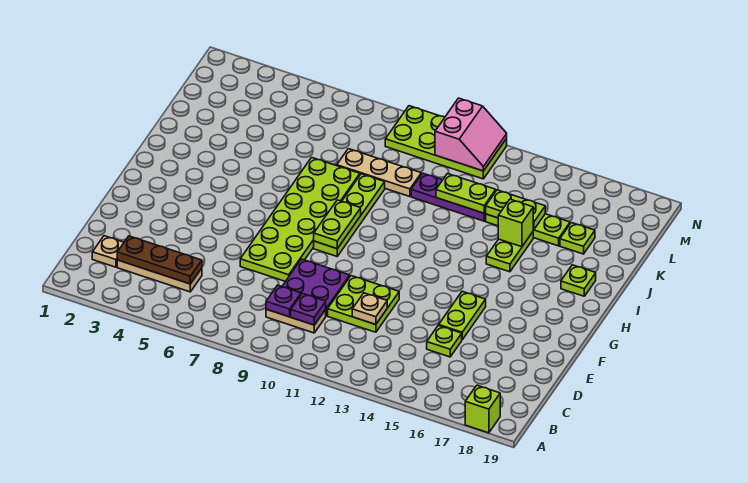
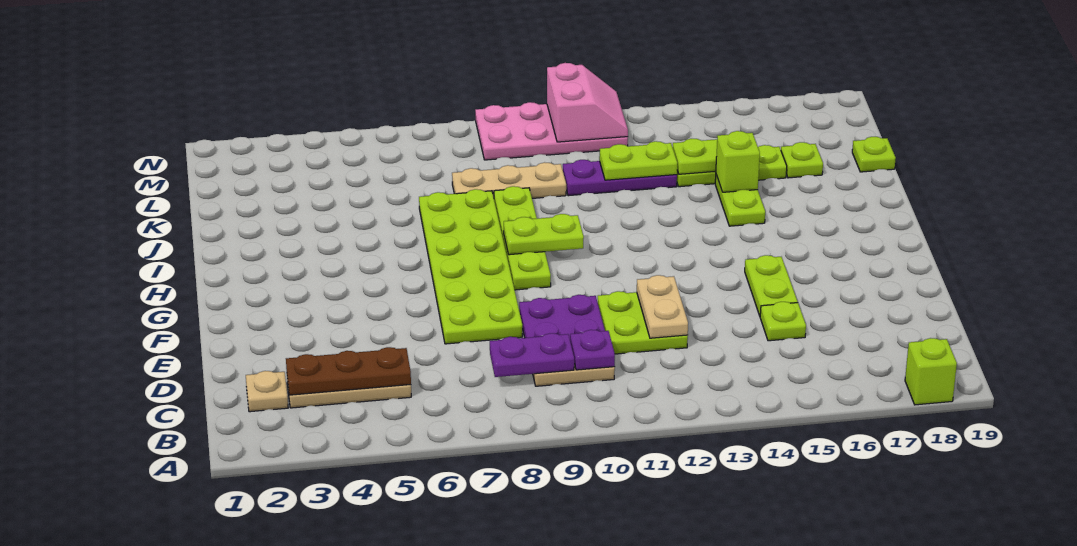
purple 1x1 plate [266,285,301,317] -> purple 1x2 plate [490,333,574,377]
tan 1x1 plate [352,293,387,324] -> tan 1x2 plate [637,275,688,338]
lime 1x2 plate [314,200,361,249] -> lime 1x2 plate turned to [504,214,584,255]
lime 1x1 plate [561,265,596,296] -> lime 1x1 plate moved to [852,137,896,172]
lime 2x4 plate [385,106,507,179] -> pink 2x4 plate [475,102,628,160]

